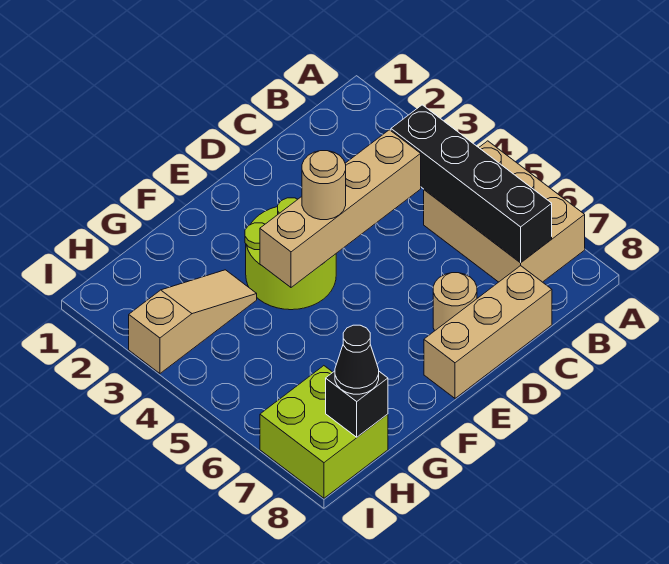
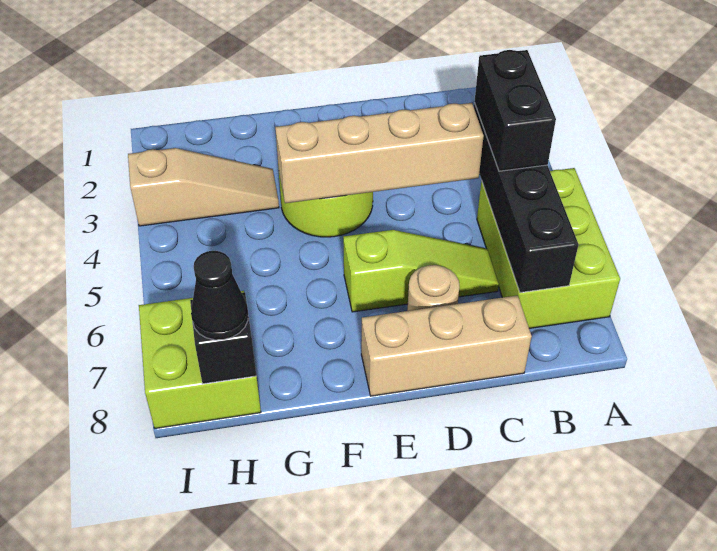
tan 2x3 brick [424,141,585,282] -> lime 2x3 brick [477,168,620,328]
none -> black 1x2 brick [474,50,556,171]
none -> lime 1x3 slope [343,230,499,312]
tan 1x1 round brick [302,151,346,220] -> none

